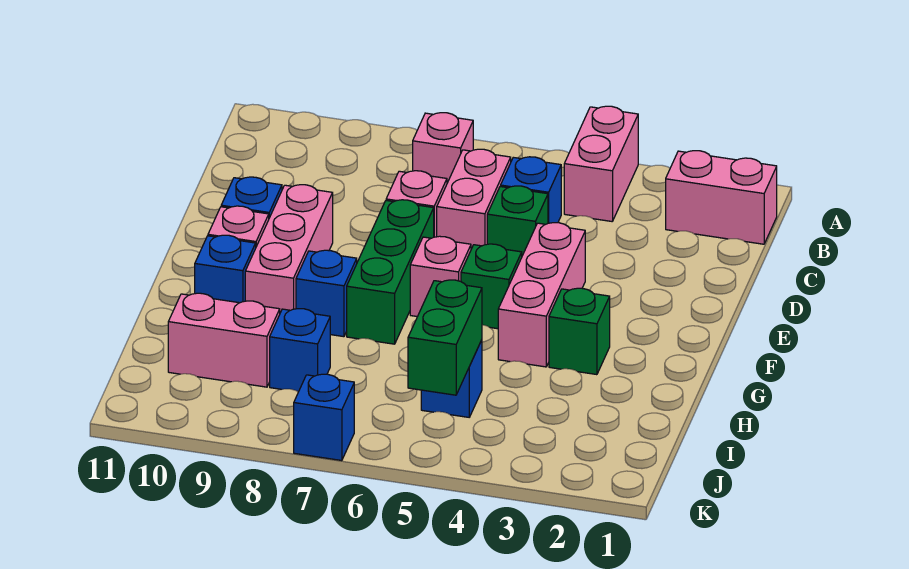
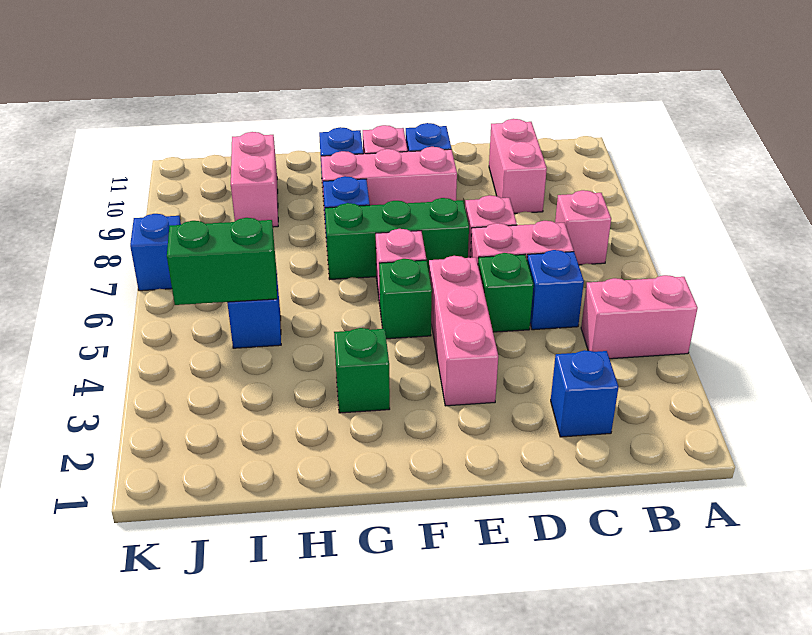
pink 1x2 brick [666,151,777,244] -> pink 1x2 brick moved to [489,119,547,213]
pink 1x3 brick [498,223,585,367] -> pink 1x3 brick turned to [429,256,498,406]
blue 1x1 brick [270,309,330,392] -> blue 1x1 brick moved to [551,350,618,437]

